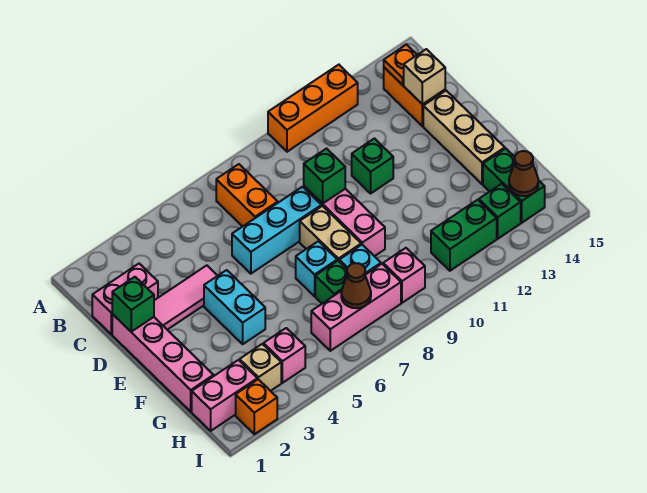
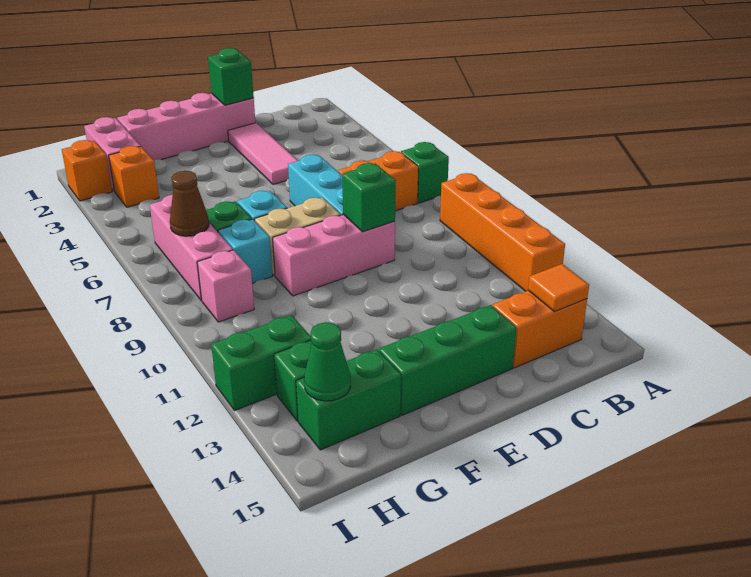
orange 1x3 brick [268,65,358,152] -> orange 1x4 brick [440,173,565,291]
orange 1x1 plate [384,44,417,85] -> orange 1x1 tile [528,264,589,312]
pink 1x2 brick [92,264,158,334] -> none
tan 1x1 brick [404,49,445,104] -> none
green 1x1 brick [352,139,393,193] -> green 1x1 brick moved to [401,142,449,203]
tan 1x3 brick [423,91,505,184] -> green 1x3 brick [379,305,517,415]
cyan 1x2 brick [204,270,265,344] -> none
tan 1x1 brick [240,344,281,391] -> orange 1x1 brick [109,146,159,207]
pink 1x1 brick [264,328,305,383] -> none
green 1x2 brick [431,200,497,271] -> green 1x2 brick turned to [211,315,311,411]
brown 1x1 cone [509,151,538,196] -> green 1x1 cone [304,322,351,401]

